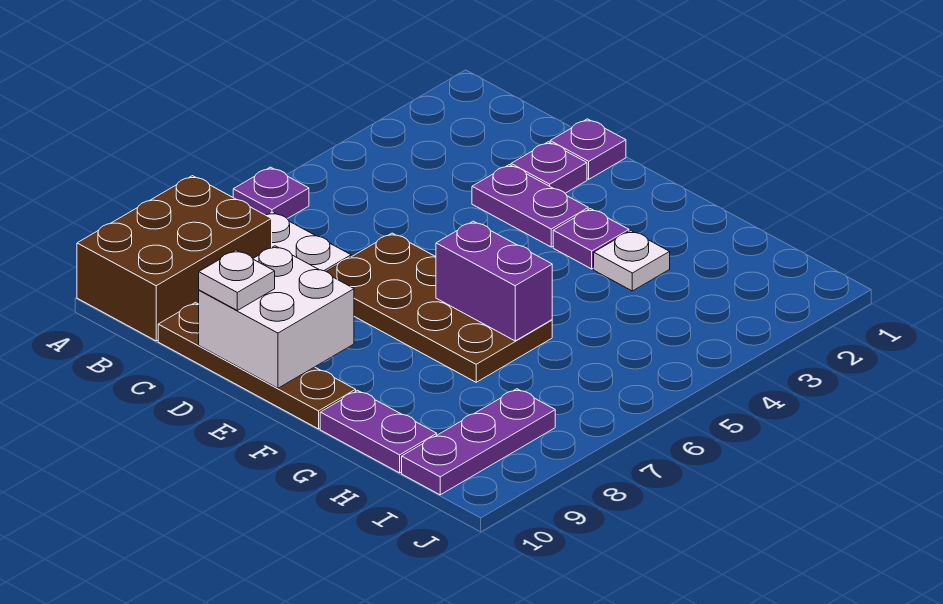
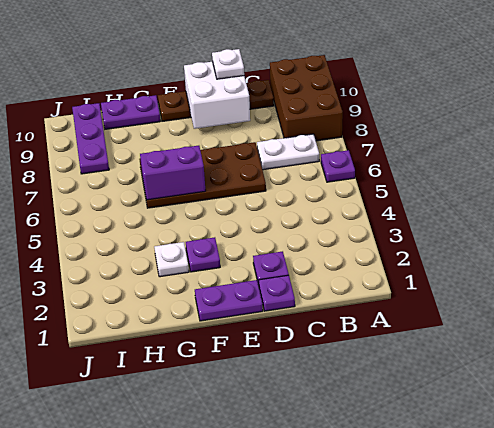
purple 1x2 plate [472,165,588,247] -> purple 1x2 plate moved to [195,280,263,321]

